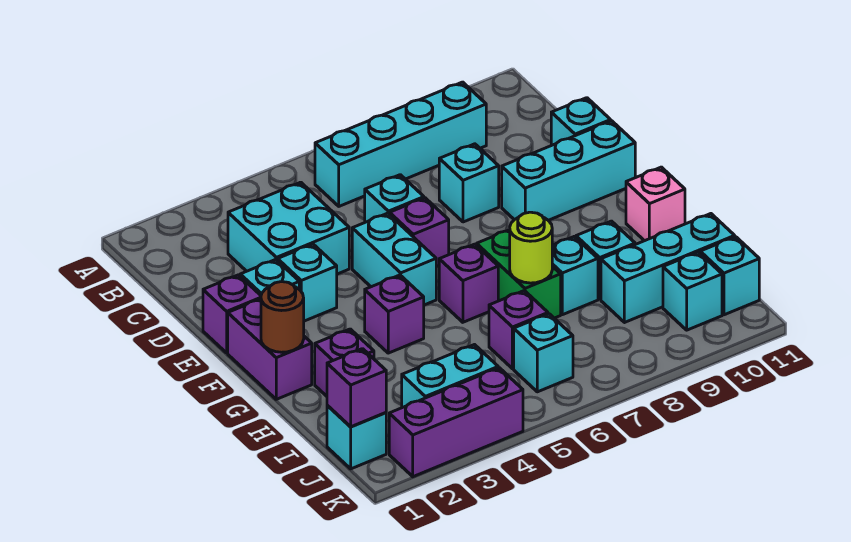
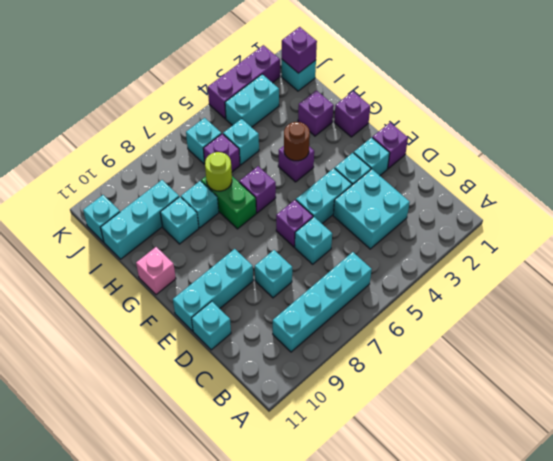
cyan 1x2 brick [352,213,436,305] -> cyan 1x2 brick turned to [296,168,352,223]
purple 1x2 brick [228,299,312,399] -> purple 1x1 brick [334,91,370,137]
brown 1x1 round brick [261,282,304,352] -> brown 1x1 round brick moved to [284,122,310,161]
cyan 1x1 brick [663,252,722,330] -> cyan 1x1 brick moved to [223,119,259,165]

